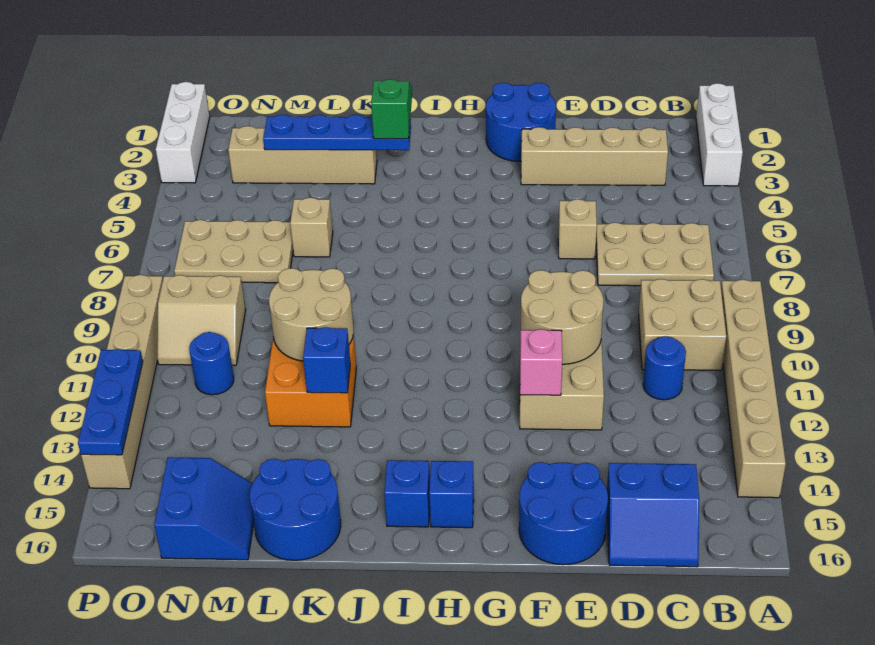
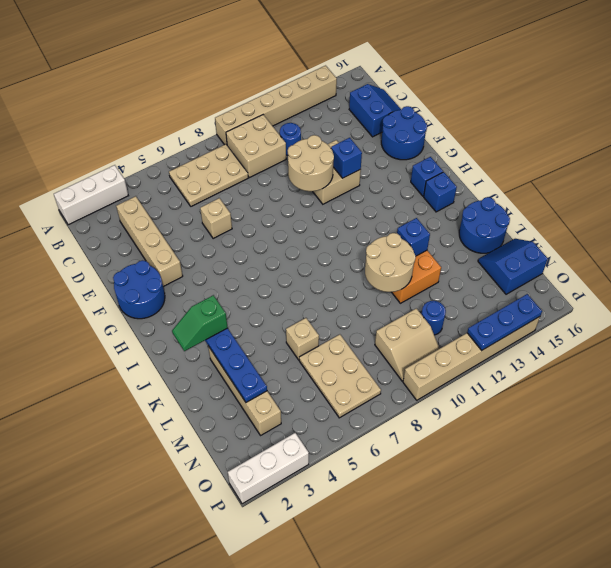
tan 2x3 plate [596,223,714,286] -> tan 2x3 plate turned to [169,144,248,206]
pink 1x1 brick [520,329,562,395] -> blue 1x1 brick [331,138,362,178]
tan 2x2 slope [157,275,246,365] -> tan 2x2 slope turned to [375,308,439,381]

